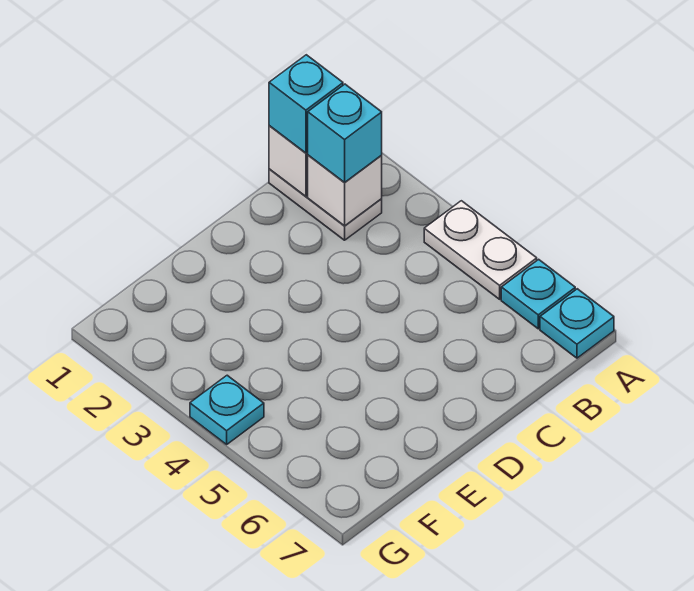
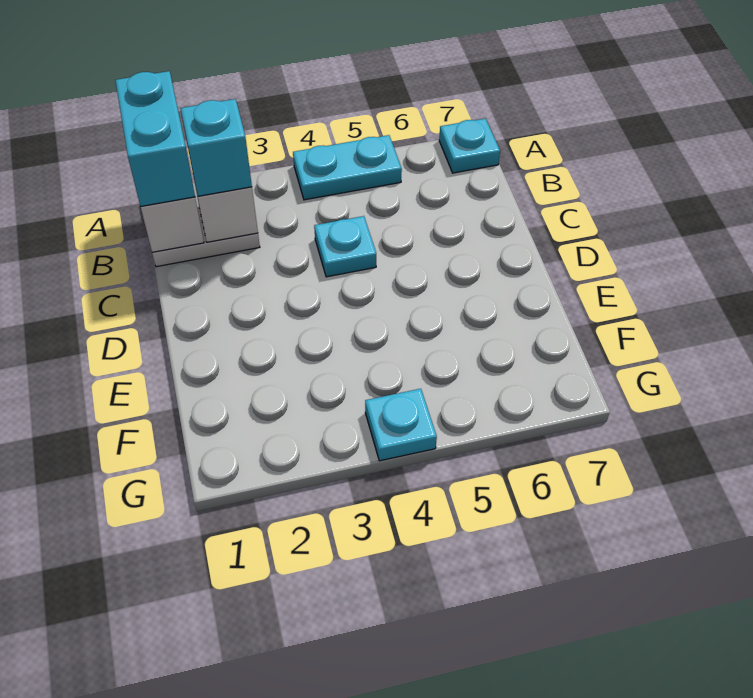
white 1x2 plate [424,201,537,299] -> cyan 1x2 plate [293,135,402,200]
cyan 1x1 plate [501,259,575,329] -> cyan 1x1 plate moved to [314,216,376,277]
cyan 1x1 brick [269,55,343,153] -> cyan 1x2 brick [115,71,195,207]

